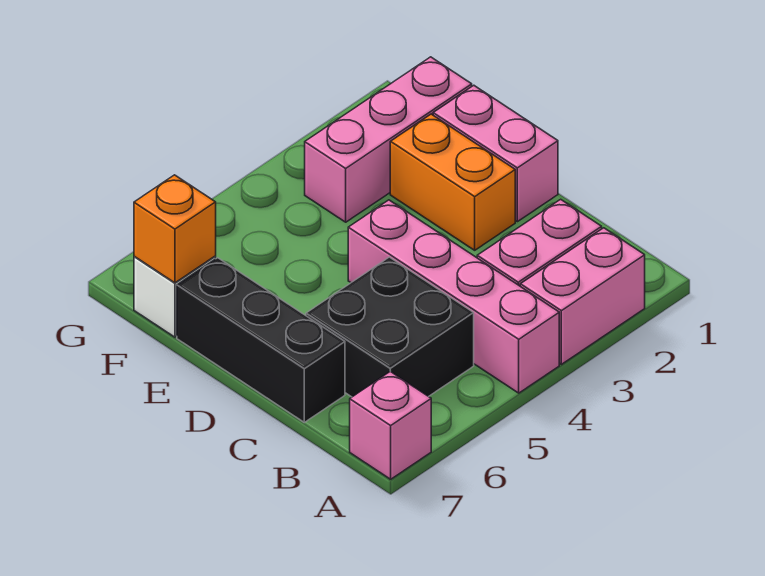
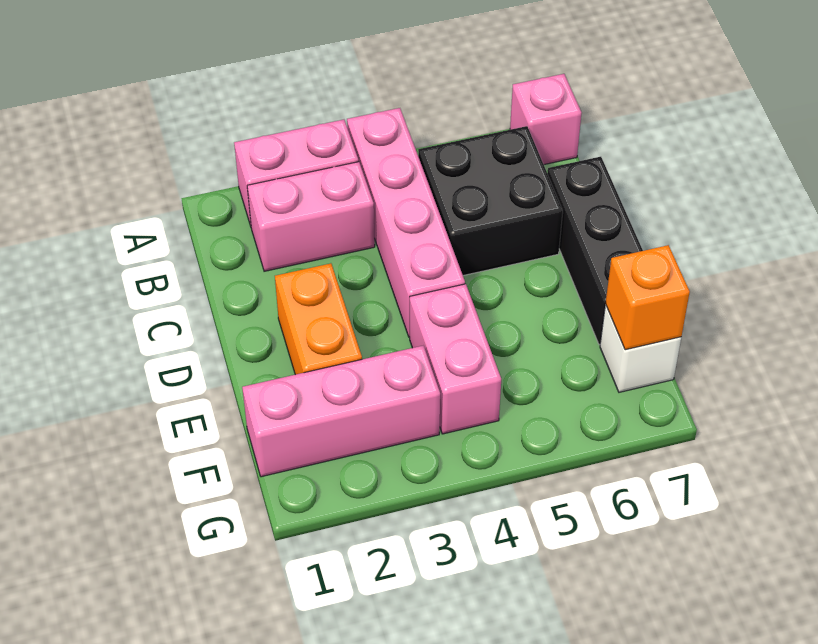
pink 1x2 brick [433,85,558,222] -> pink 1x2 brick moved to [410,284,501,434]

